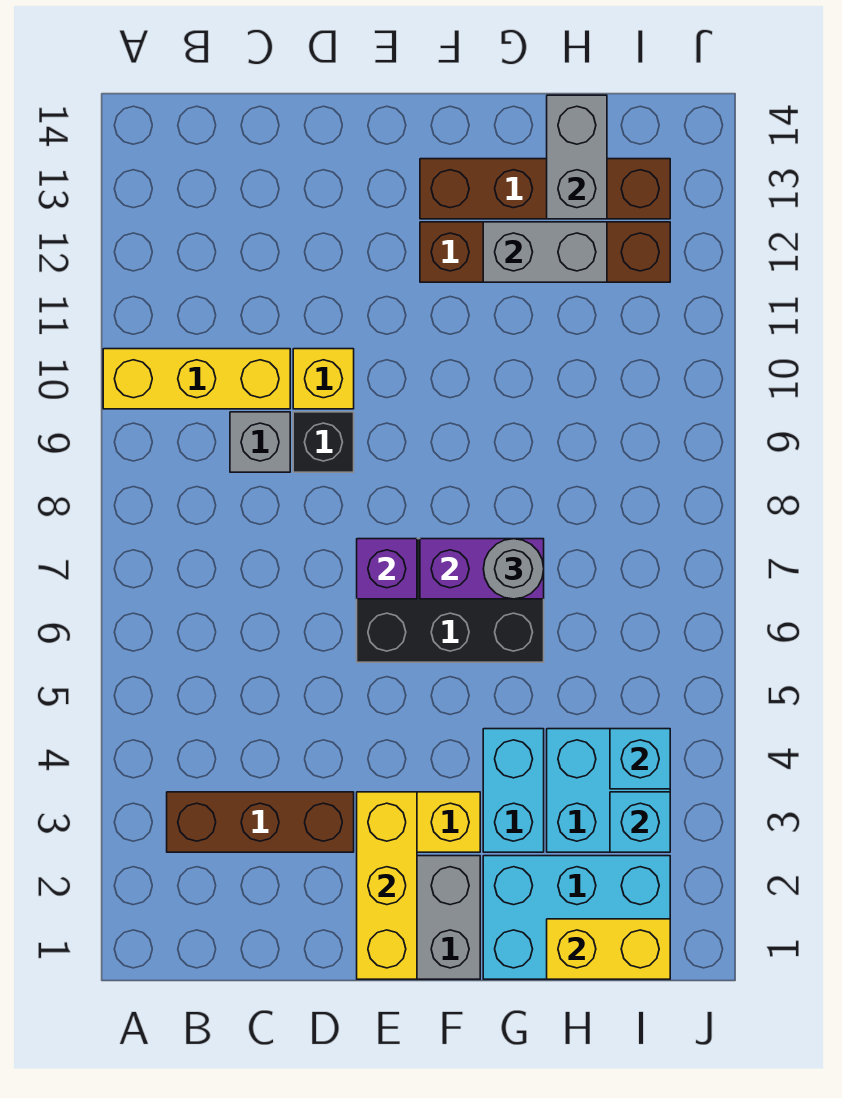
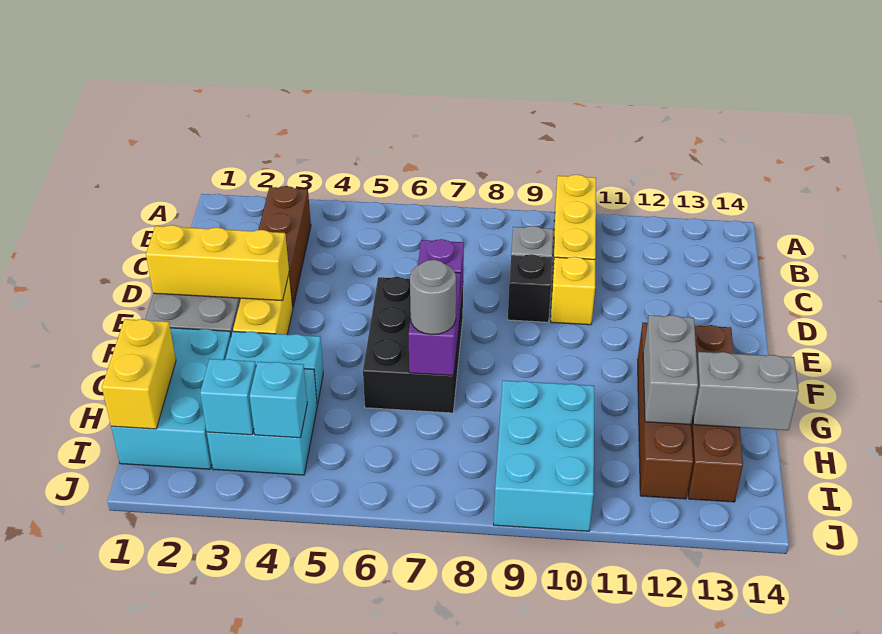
none -> cyan 2x3 brick [494,380,594,531]

